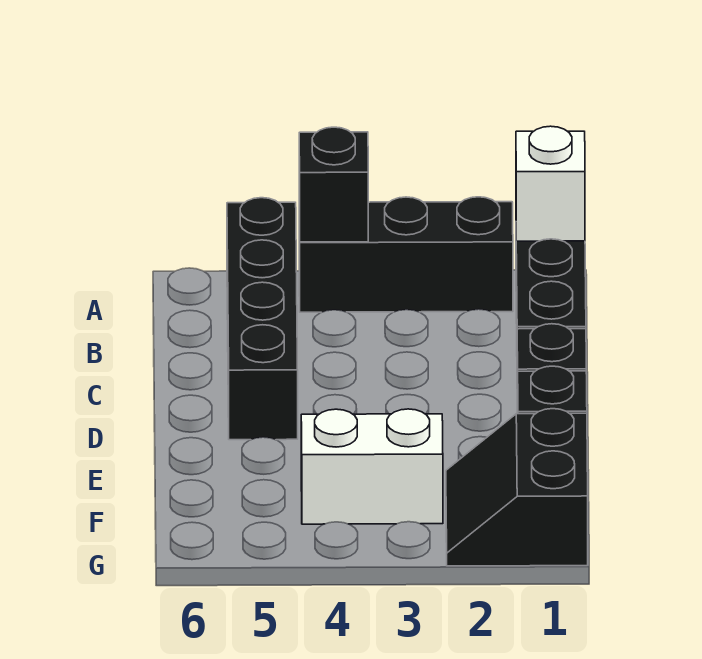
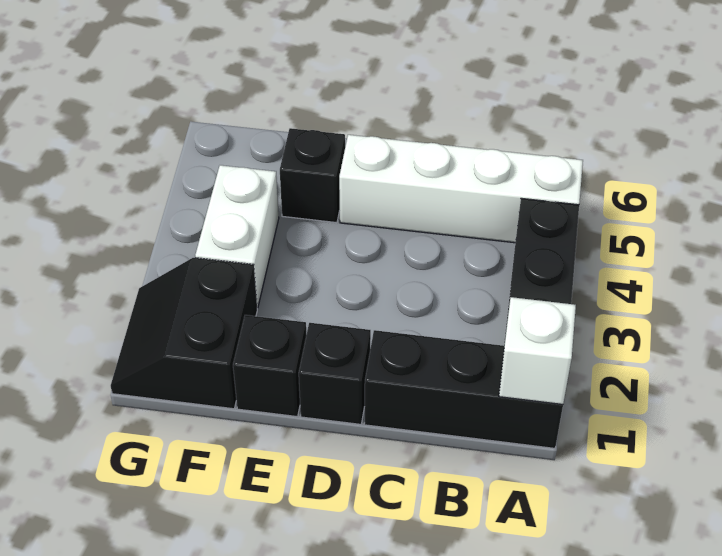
black 1x1 brick [299,127,368,242] -> black 1x1 brick moved to [280,128,345,223]
black 1x4 brick [227,198,298,440] -> white 1x4 brick [339,135,583,243]
black 2x2 slope [446,409,588,566] -> black 2x2 slope turned to [111,258,257,409]

